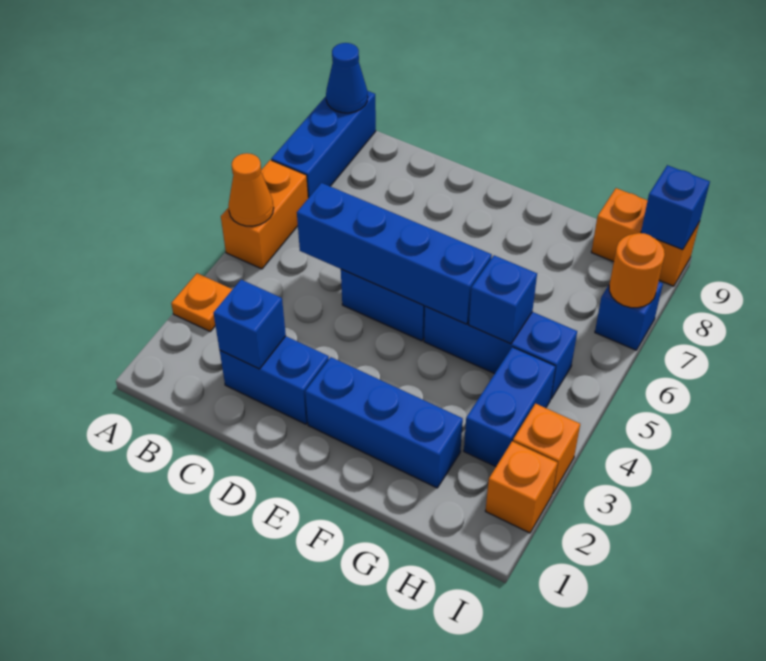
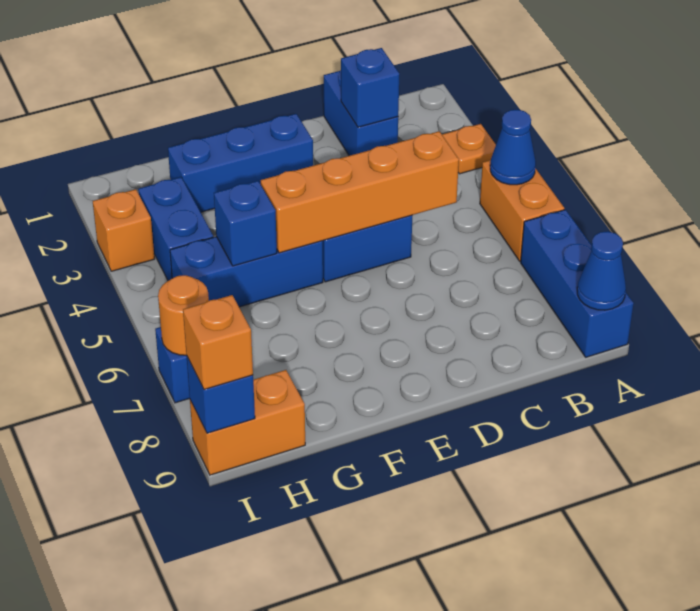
orange 1x1 cone [228,153,274,226] -> blue 1x1 cone [490,110,536,185]
blue 1x2 brick [220,336,329,424] -> blue 1x2 brick turned to [324,70,398,156]
blue 1x4 brick [297,183,492,324] -> orange 1x4 brick [261,131,459,253]
orange 1x1 brick [486,441,557,533] -> orange 1x1 brick moved to [183,295,253,390]

